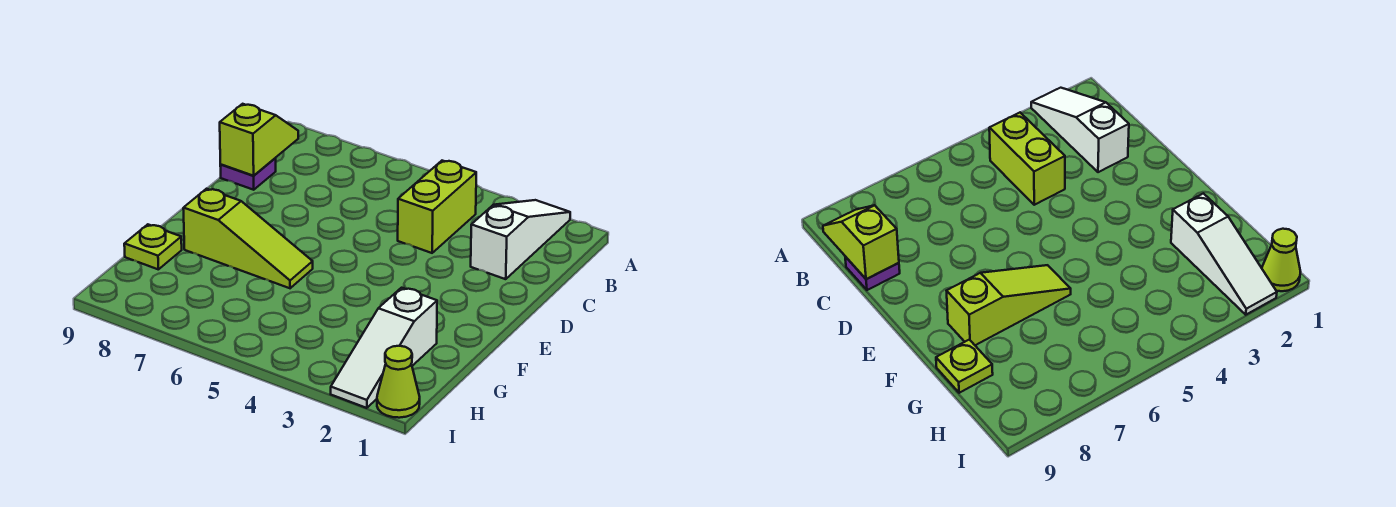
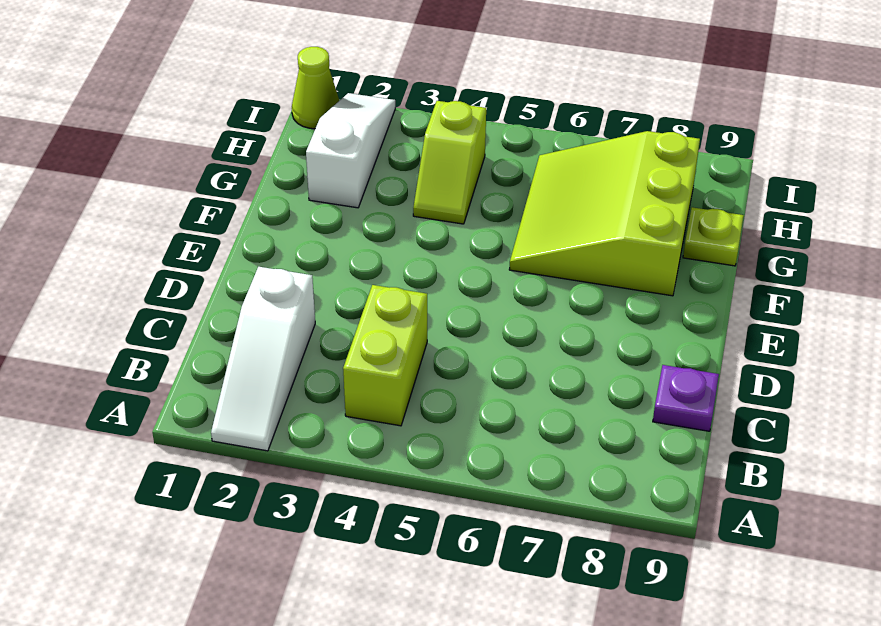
lime 1x2 slope [220,104,298,176] -> lime 1x2 slope moved to [413,101,486,224]
lime 1x3 slope [183,189,313,288] -> lime 3x3 slope [509,131,700,296]

